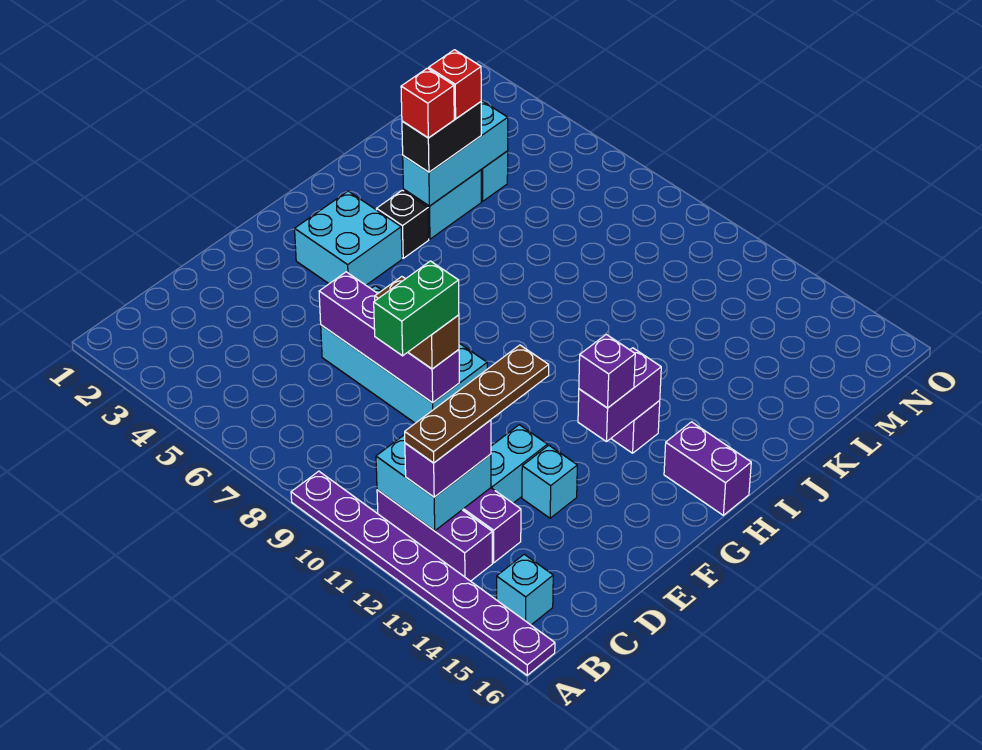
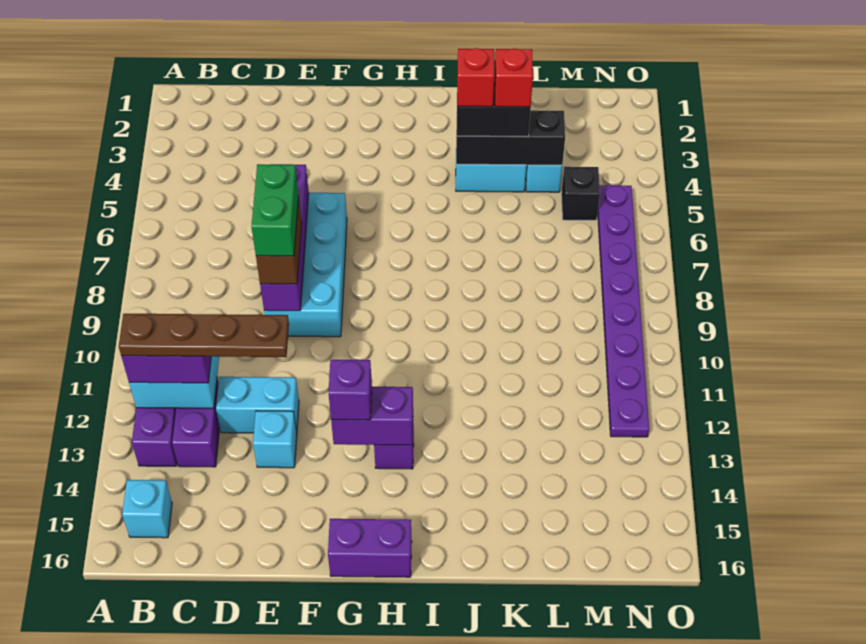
purple 1x8 plate [291,471,555,675] -> purple 1x8 plate moved to [598,185,649,437]
green 1x2 brick [374,261,459,356] -> green 1x2 brick turned to [251,164,299,256]
cyan 2x2 brick [295,191,402,285] -> none
purple 1x2 brick [664,422,751,515] -> purple 1x2 brick turned to [328,519,412,577]
black 1x1 brick [377,190,429,258] -> black 1x1 brick moved to [561,167,600,220]
cyan 1x3 brick [403,100,508,206] -> black 1x3 brick [456,110,565,165]

